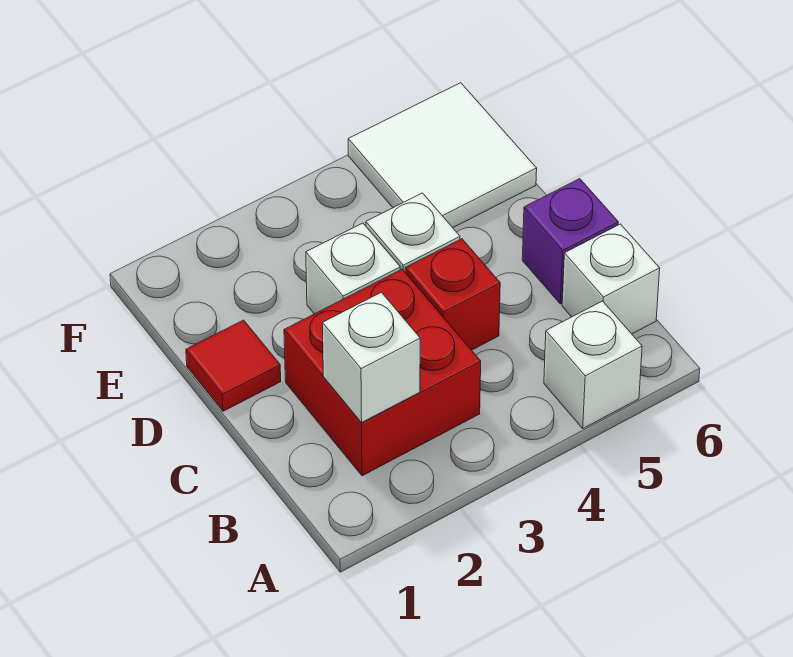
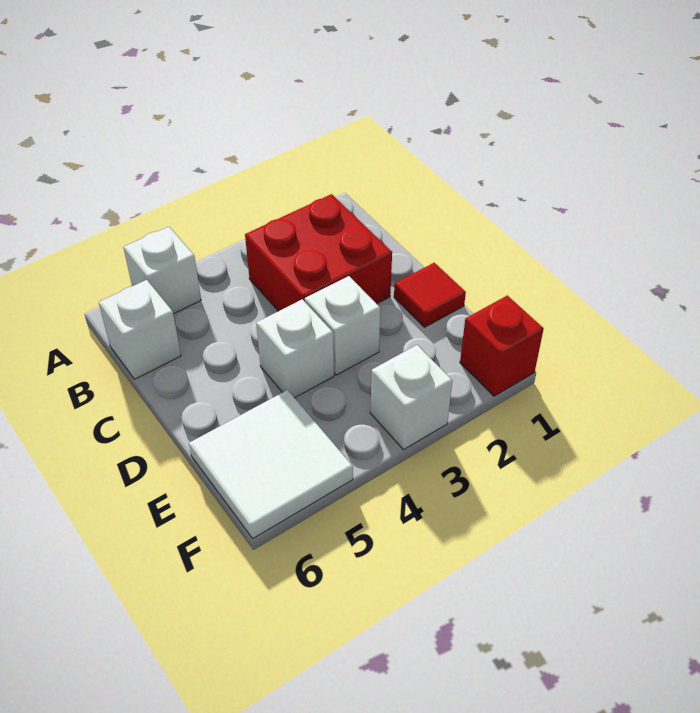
white 1x1 brick [322,292,420,422] -> white 1x1 brick moved to [370,345,452,450]
red 1x1 brick [405,239,500,350] -> red 1x1 brick moved to [460,295,544,396]
purple 1x1 brick [522,179,618,304] -> none

